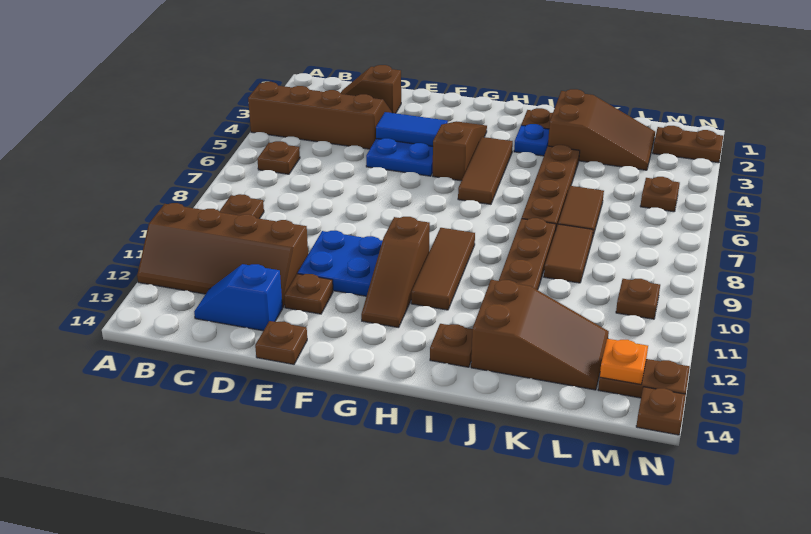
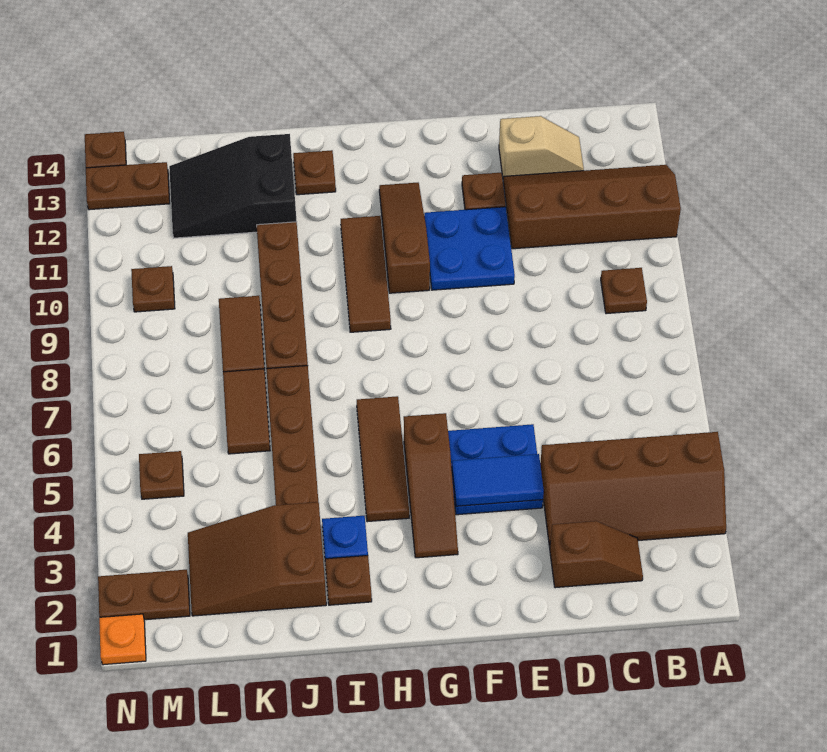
brown 1x1 plate [257,141,300,174] -> none
blue 1x2 slope [194,264,283,331] -> tan 1x2 slope [499,116,584,177]
brown 1x1 plate [255,321,307,364] -> none
brown 2x3 slope [471,280,609,390] -> black 2x3 slope [169,134,297,238]
orange 1x1 plate [600,339,648,384] -> orange 1x1 plate moved to [99,614,146,665]

